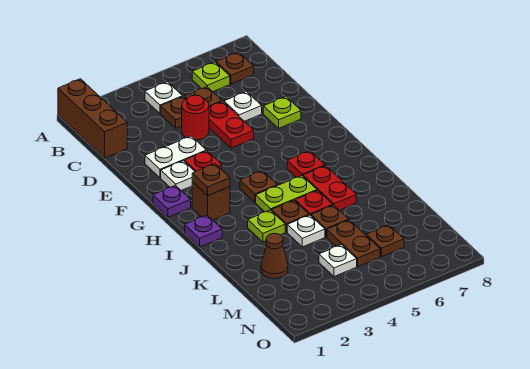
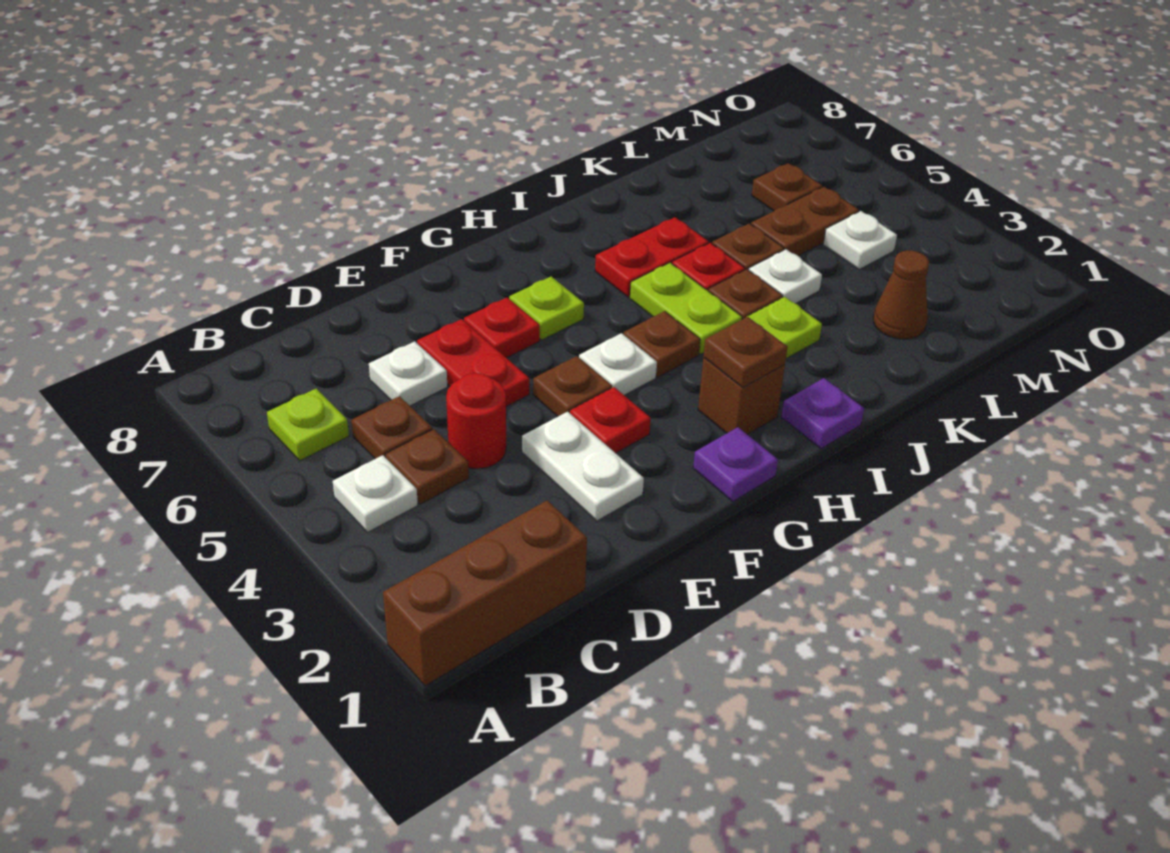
brown 1x1 plate [216,52,254,84] -> brown 1x1 plate moved to [533,356,612,417]
red 1x2 plate [209,101,254,148] -> red 1x2 plate turned to [417,319,529,406]
lime 1x1 plate [263,97,301,128] -> lime 1x1 plate moved to [509,277,584,340]
white 1x1 plate [161,161,195,190] -> white 1x1 plate moved to [579,333,657,395]
red 1x1 plate [287,151,325,177] -> red 1x1 plate moved to [464,298,540,358]

